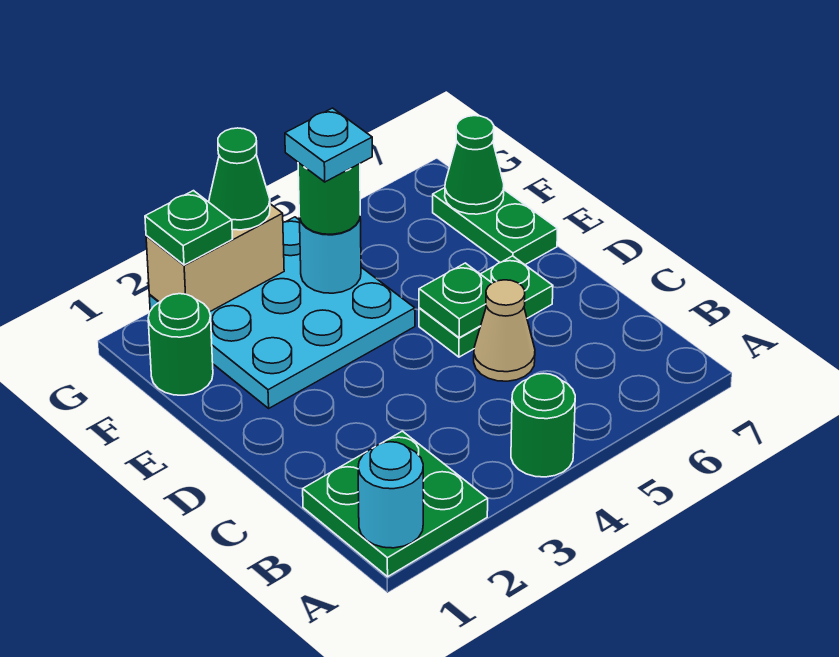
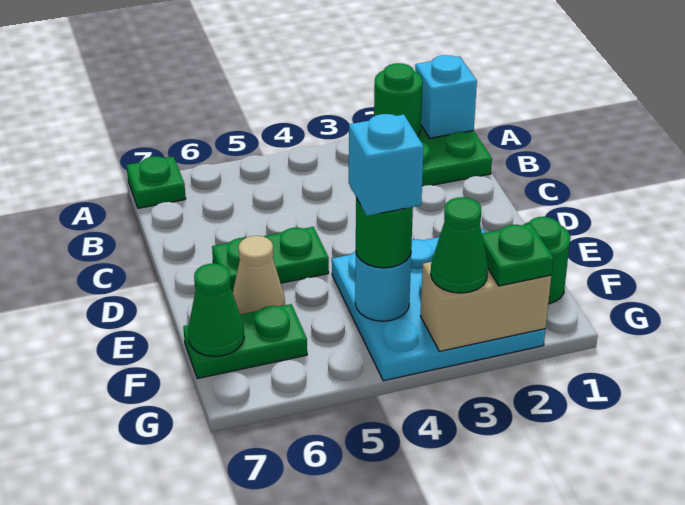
cyan 1x1 round brick [358,442,423,548] -> cyan 1x1 brick [415,55,477,138]
green 1x1 round brick [511,373,575,477] -> green 1x1 round brick moved to [374,63,423,136]
tan 1x1 cone [474,280,535,381] -> tan 1x1 cone moved to [233,236,285,314]
green 1x1 plate [419,263,492,338] -> green 1x1 plate moved to [126,156,186,208]
green 1x2 plate [433,188,558,265] -> green 1x2 plate turned to [183,304,307,379]
cyan 1x1 plate [285,108,372,182] -> cyan 1x1 brick [349,114,424,216]

